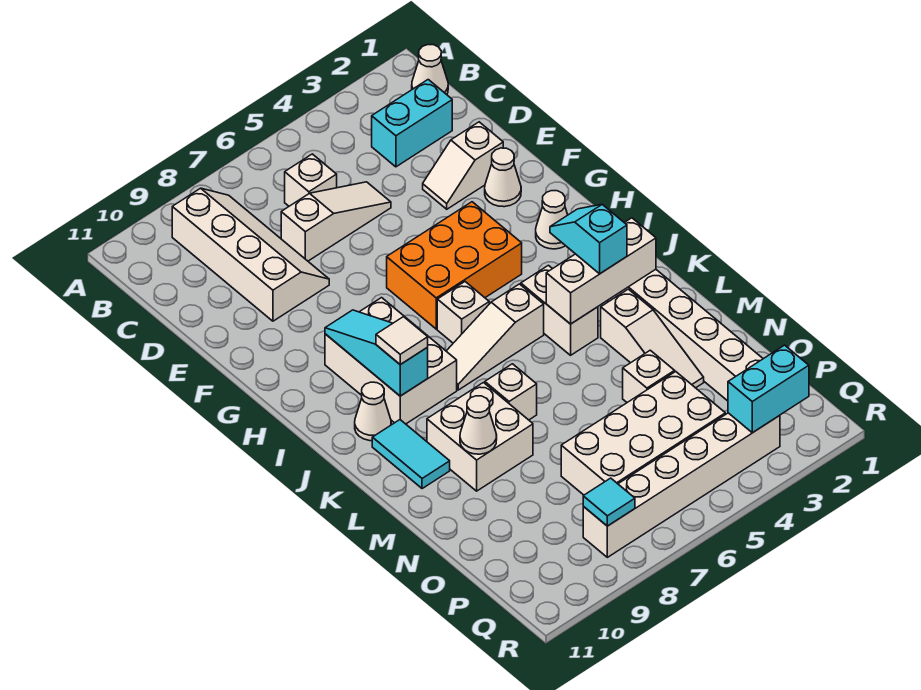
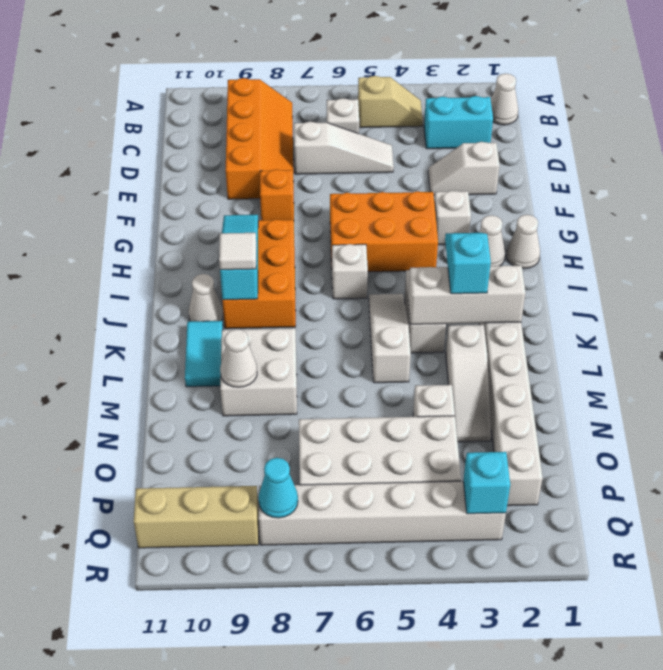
none -> tan 1x2 slope [358,76,423,128]
white 2x4 slope [172,188,329,321] -> orange 2x4 slope [226,78,294,199]
white 1x1 cone [485,148,521,207] -> white 1x1 cone moved to [506,215,540,269]
none -> orange 1x1 brick [260,169,294,220]
white 2x3 brick [325,298,457,424] -> orange 2x3 brick [222,219,296,329]
white 1x3 slope [446,284,544,390] -> white 1x3 slope turned to [369,294,411,383]
white 1x1 brick [485,364,537,420] -> white 1x1 brick moved to [434,191,471,245]
cyan 1x2 brick [728,345,809,433] -> cyan 1x1 brick [463,452,510,514]
cyan 1x1 tile [583,478,635,526] -> cyan 1x1 cone [258,458,298,518]
none -> tan 1x3 brick [134,486,259,548]

